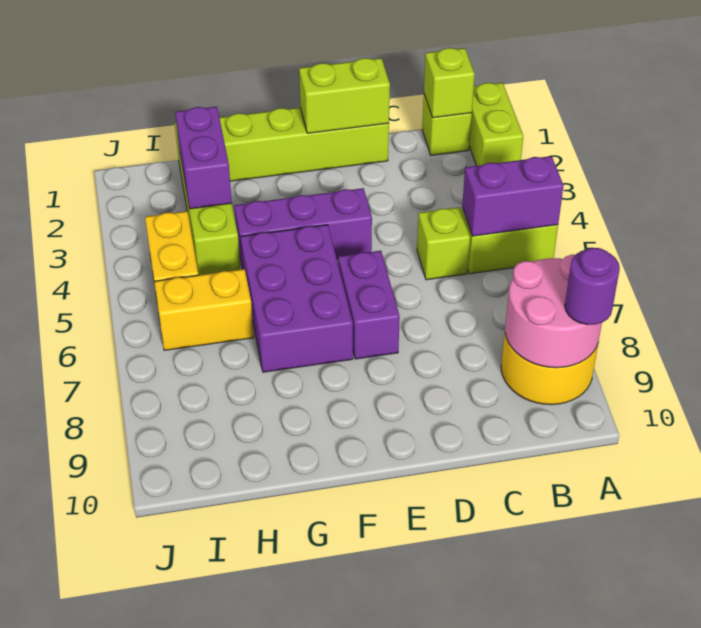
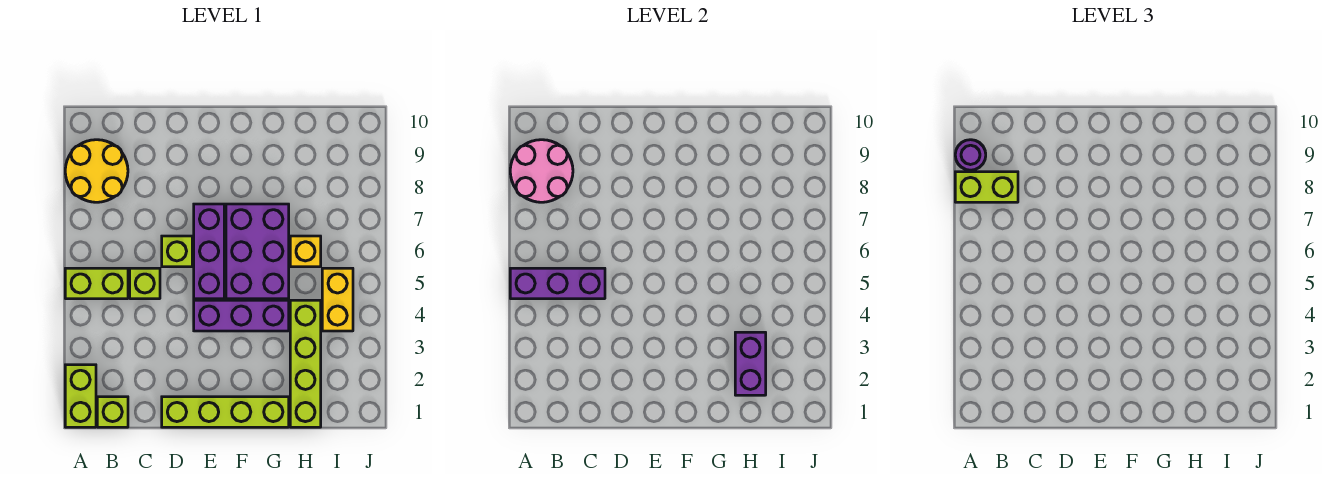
purple 1x2 brick [462,156,563,236] -> purple 1x3 brick [510,268,605,299]
lime 1x1 brick [424,48,475,118] -> lime 1x1 brick moved to [162,236,192,267]
lime 1x2 brick [299,58,390,133] -> lime 1x2 brick moved to [955,172,1018,202]
purple 1x2 brick [338,251,400,359] -> purple 1x3 brick [194,204,224,299]
yellow 1x2 brick [154,269,254,350] -> yellow 1x1 brick [290,236,321,267]

